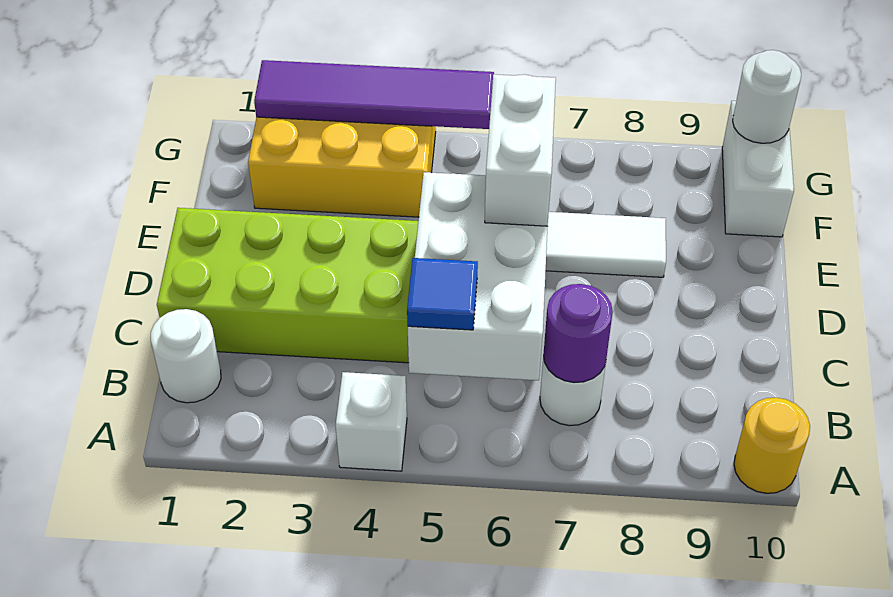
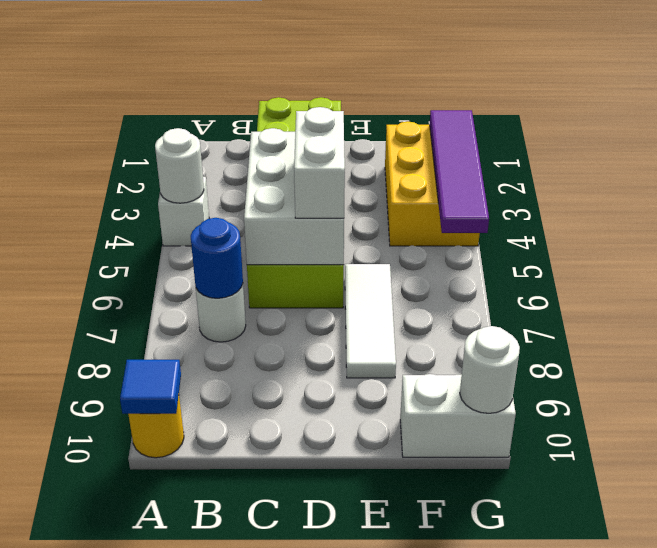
white 1x1 round brick [151,309,221,403] -> white 1x1 round brick moved to [155,128,204,203]
white 2x3 brick [408,172,548,380] -> white 2x3 brick turned to [244,128,344,265]
blue 1x1 tile [407,258,478,330] -> blue 1x1 tile moved to [120,360,181,414]
purple 1x1 round brick [543,284,613,383] -> blue 1x1 round brick [191,218,243,298]
white 1x2 brick [485,74,556,226] -> white 1x2 brick turned to [294,107,345,218]

